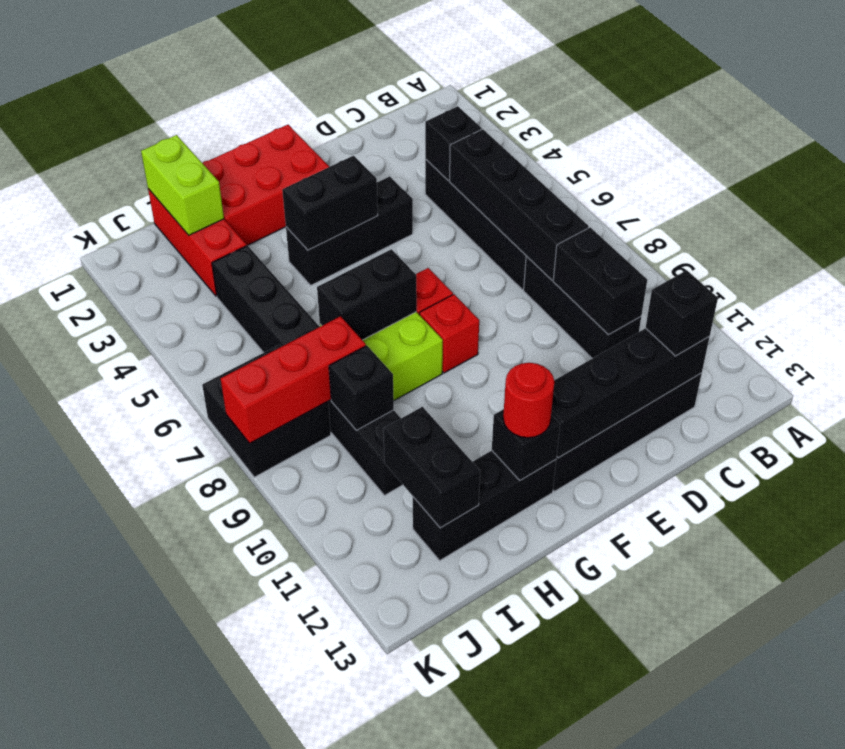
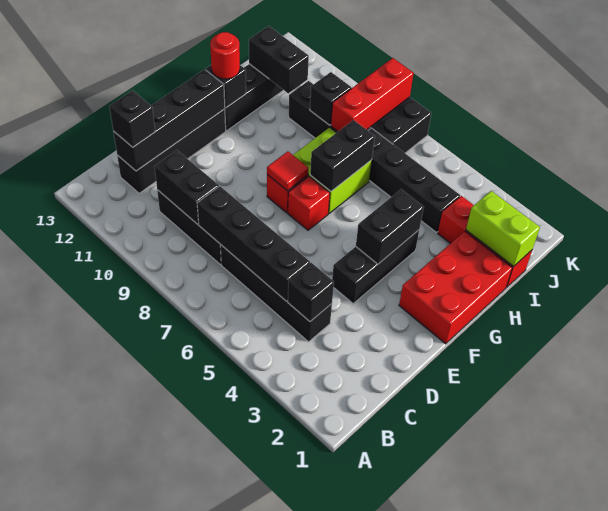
none -> red 1x1 tile [267,151,308,191]

